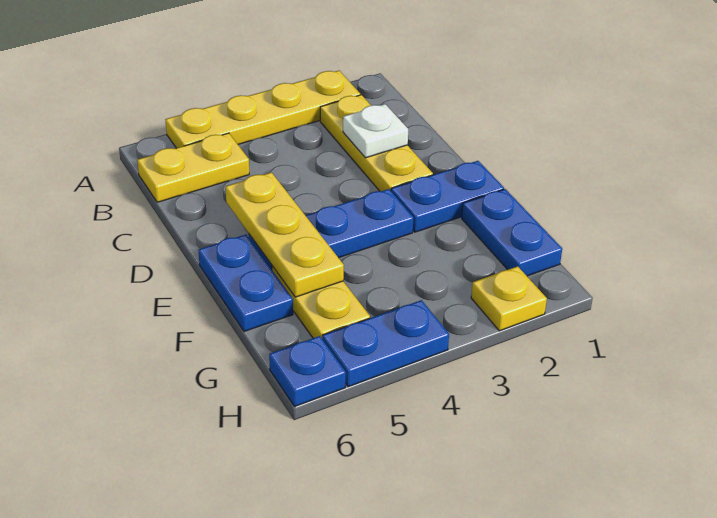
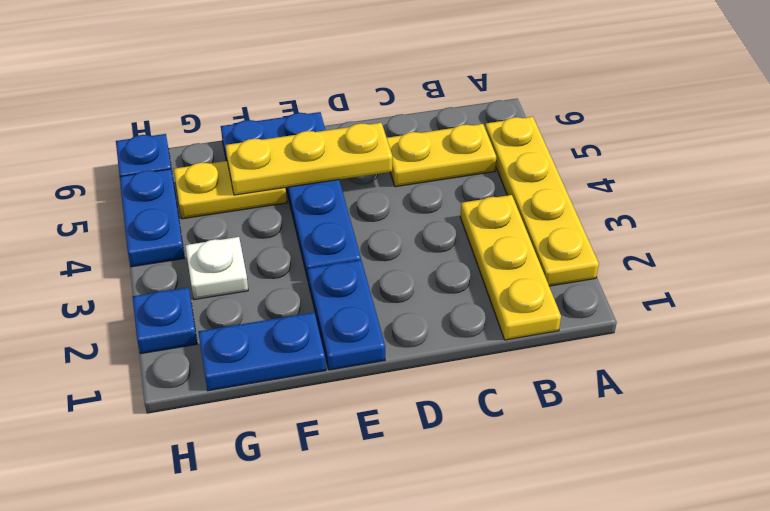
yellow 1x3 plate [320,95,433,191] -> yellow 1x3 plate turned to [460,195,561,340]
yellow 1x2 plate [137,133,249,202] -> yellow 1x2 plate turned to [387,124,496,187]
white 1x1 plate [343,104,408,158] -> white 1x1 plate moved to [185,237,248,300]
yellow 1x1 plate [471,266,547,331] -> blue 1x1 plate [133,287,197,354]

